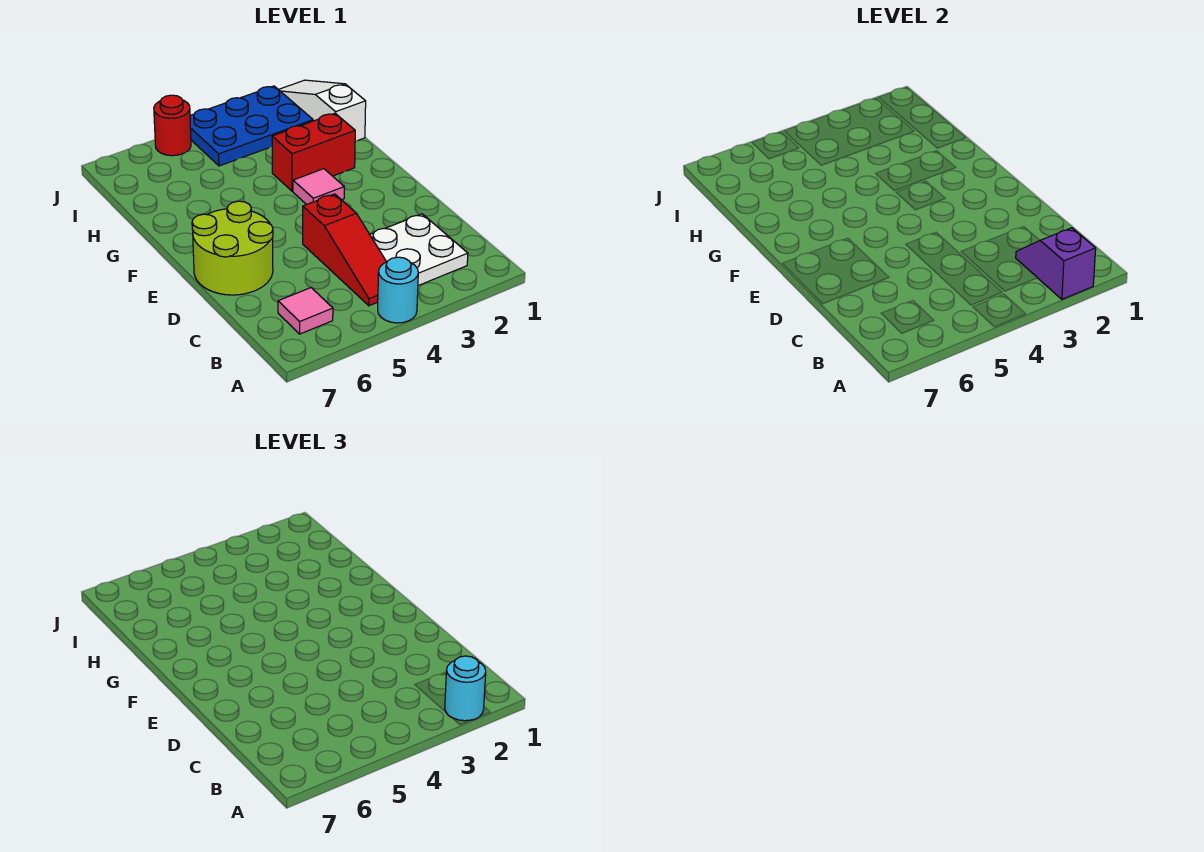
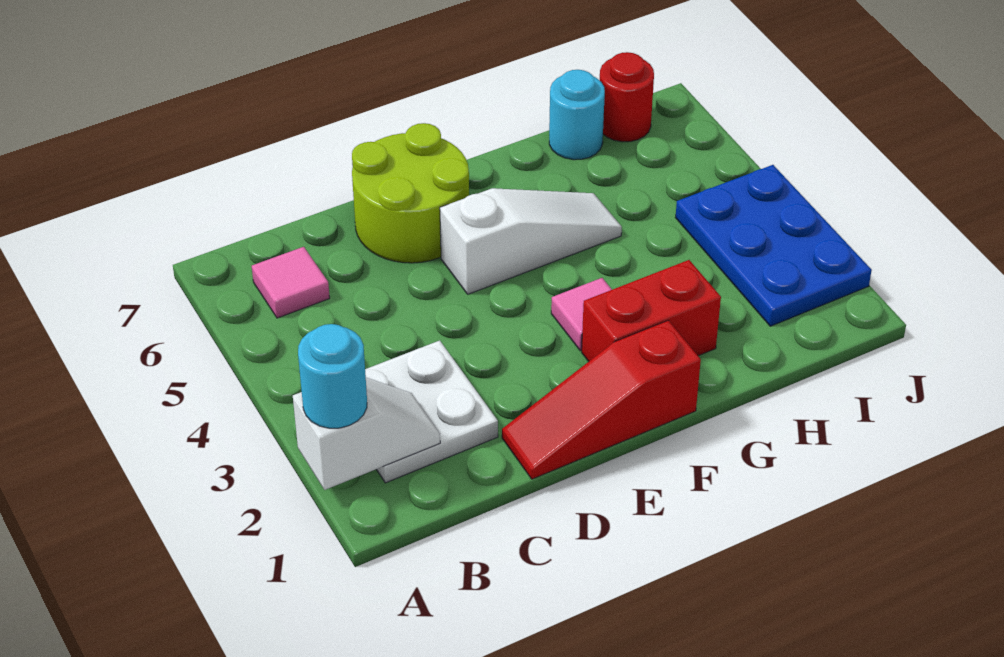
purple 1x2 slope [1016,228,1096,299] -> white 1x2 slope [293,378,440,490]
cyan 1x1 round brick [378,257,418,323] -> cyan 1x1 round brick moved to [549,70,605,160]
red 1x3 slope [303,194,386,306] -> red 1x3 slope moved to [502,320,701,479]
red 1x2 brick [272,113,355,191] -> red 1x2 brick turned to [582,260,721,362]
white 1x3 slope [278,80,366,141] -> white 1x3 slope moved to [440,188,622,294]
red 1x1 round brick [154,95,191,156] -> red 1x1 round brick moved to [600,52,654,142]

